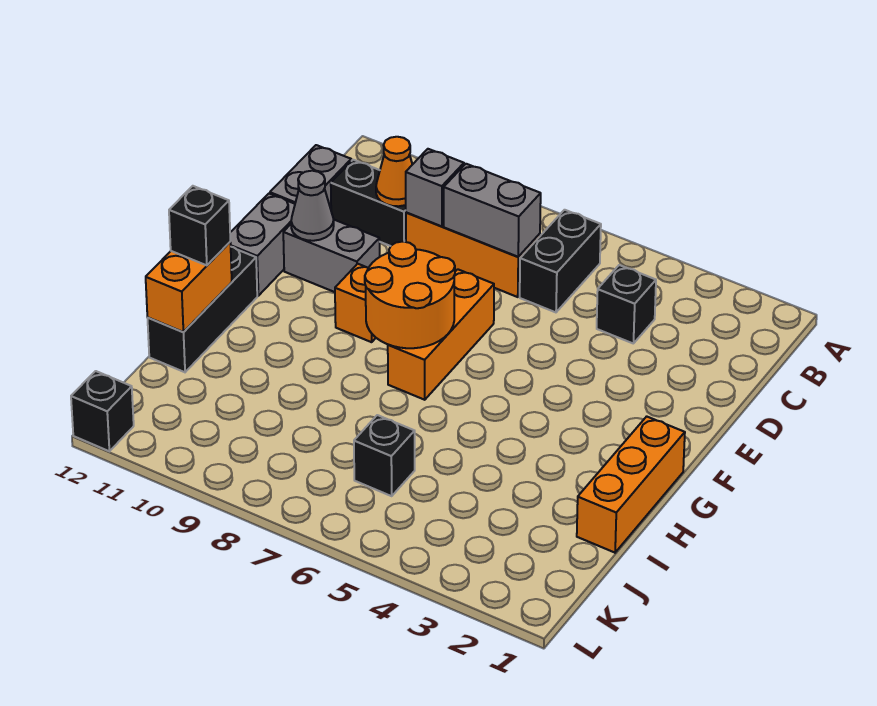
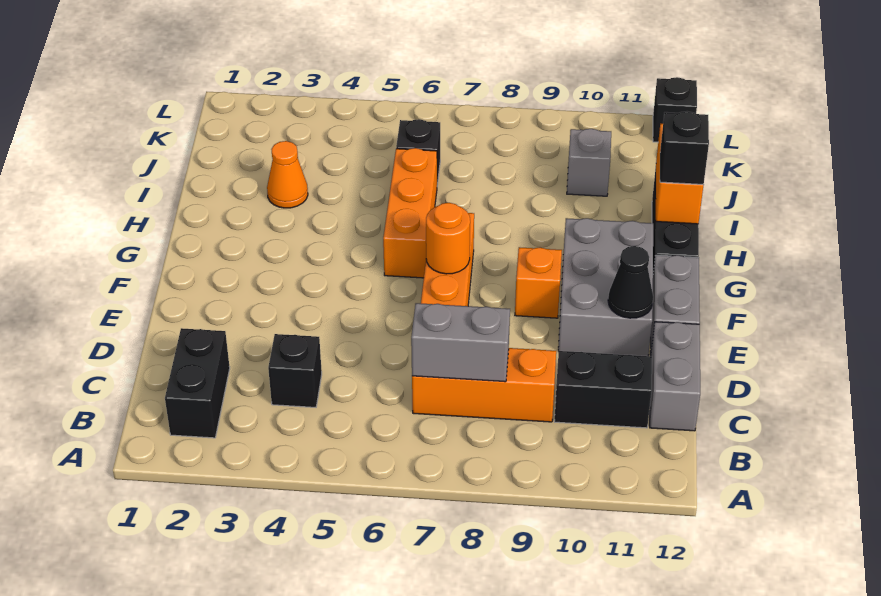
black 1x2 brick [520,210,601,312] -> black 1x2 brick moved to [165,328,230,438]
grey 1x1 brick [406,149,464,227] -> grey 1x1 brick moved to [567,129,611,196]
orange 1x1 cone [376,137,412,206] -> orange 1x1 cone moved to [267,141,308,208]
grey 1x2 brick [283,220,380,292] -> grey 2x3 brick [558,218,653,356]
grey 1x1 cone [291,171,334,241] -> black 1x1 cone [608,246,653,318]
orange 2x2 round brick [365,242,455,348] -> orange 1x1 round brick [426,203,470,274]
orange 1x3 brick [577,416,685,553] -> orange 1x3 brick moved to [383,148,437,278]

